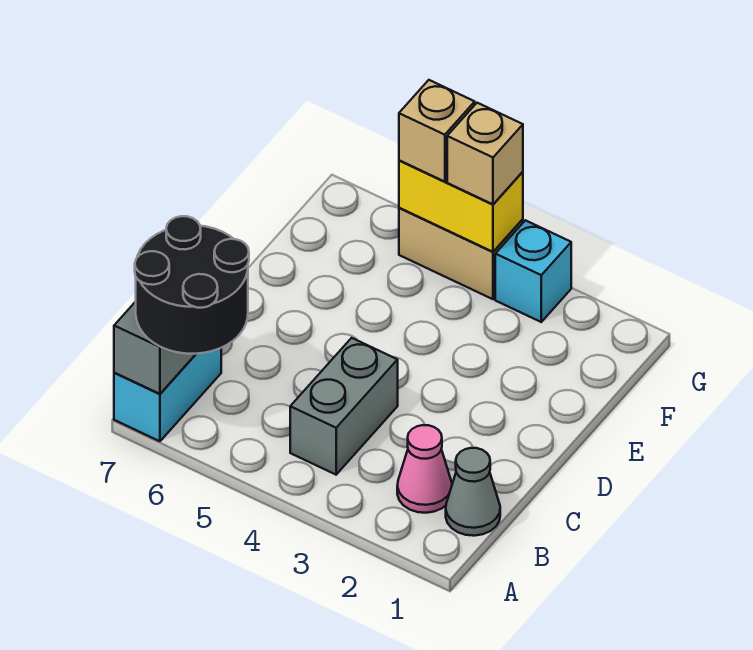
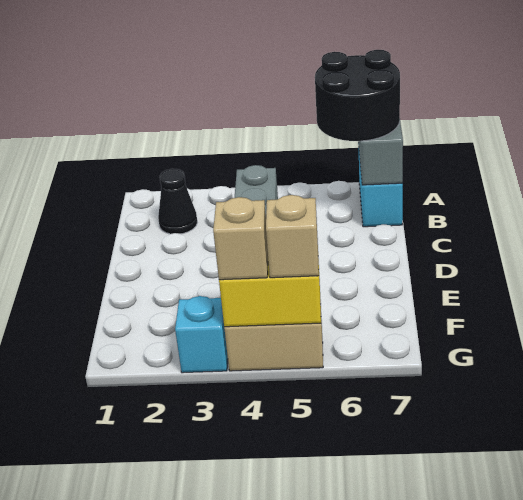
grey 1x1 cone [446,448,500,536] -> none
pink 1x1 cone [397,425,452,513] -> black 1x1 cone [158,169,197,234]

